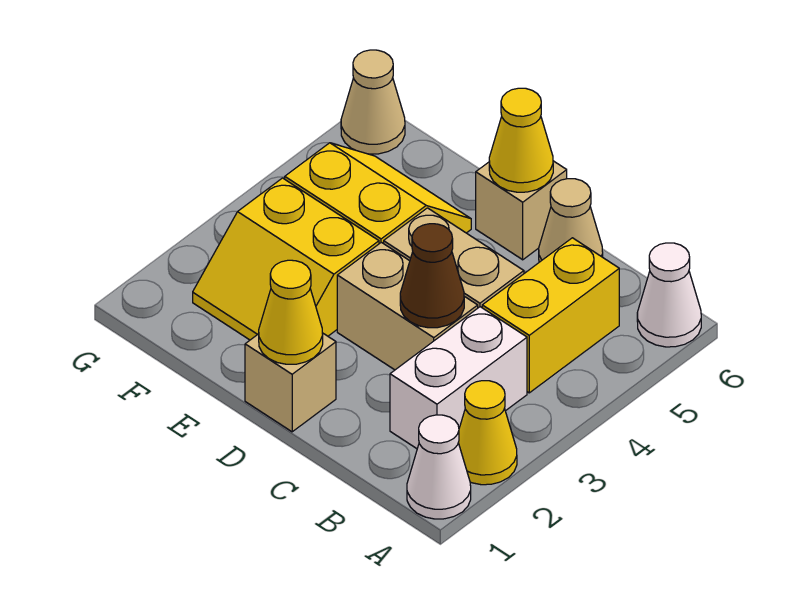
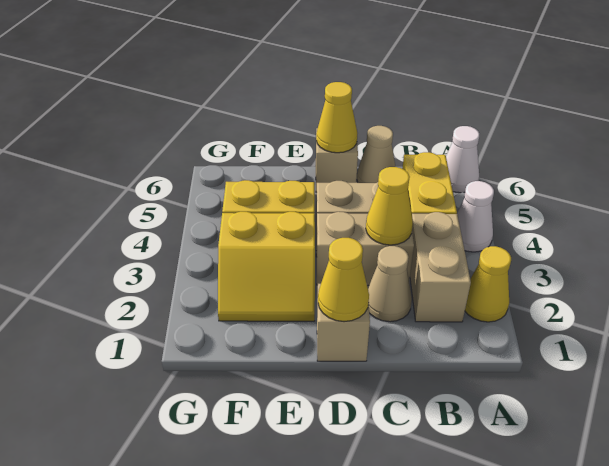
white 1x1 cone [407,415,471,519] -> white 1x1 cone moved to [457,181,494,252]
white 1x2 brick [390,307,527,449] -> tan 1x2 brick [410,212,471,322]
brown 1x1 cone [400,224,464,328] -> yellow 1x1 cone [366,167,413,245]
tan 1x1 cone [341,50,405,154] -> tan 1x1 cone moved to [368,246,412,322]

